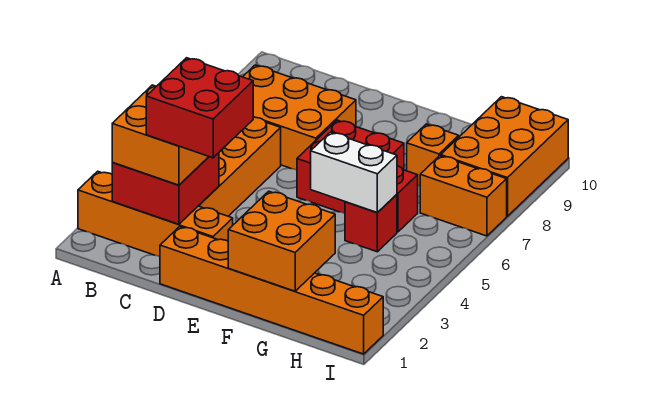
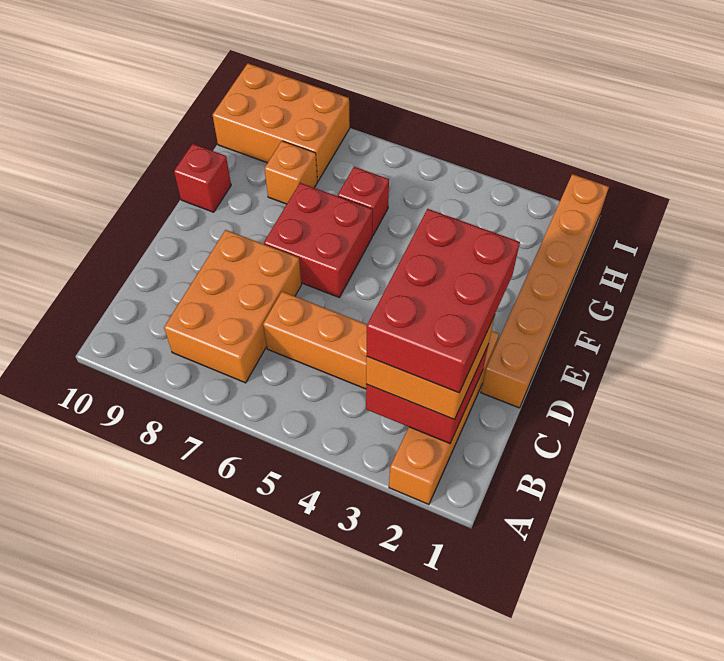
red 2x2 brick [146,58,253,158] -> red 2x3 brick [367,209,520,393]
orange 2x2 brick [228,191,335,291] -> none
white 1x2 brick [311,132,397,213] -> none
red 1x1 brick [345,194,397,252] -> red 1x1 brick moved to [174,144,231,212]
orange 1x2 brick [420,156,507,236] -> none

